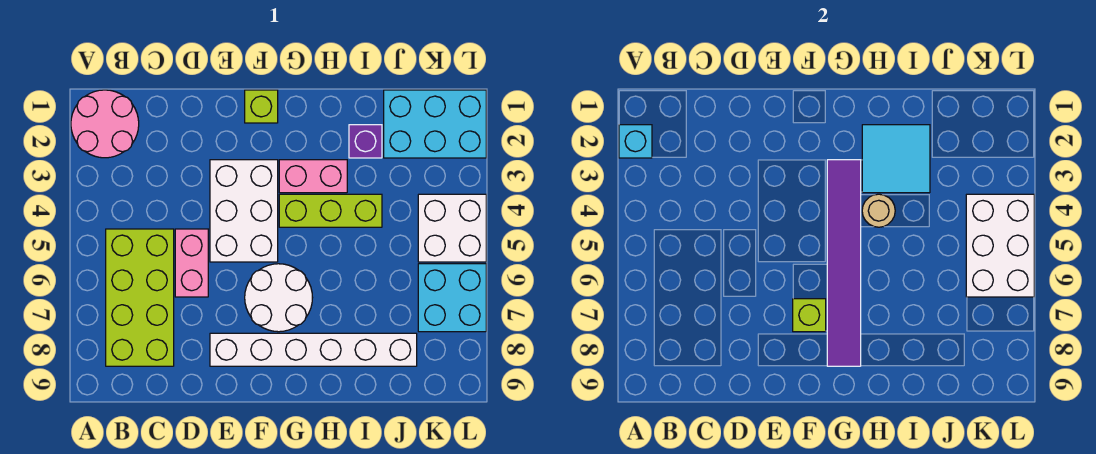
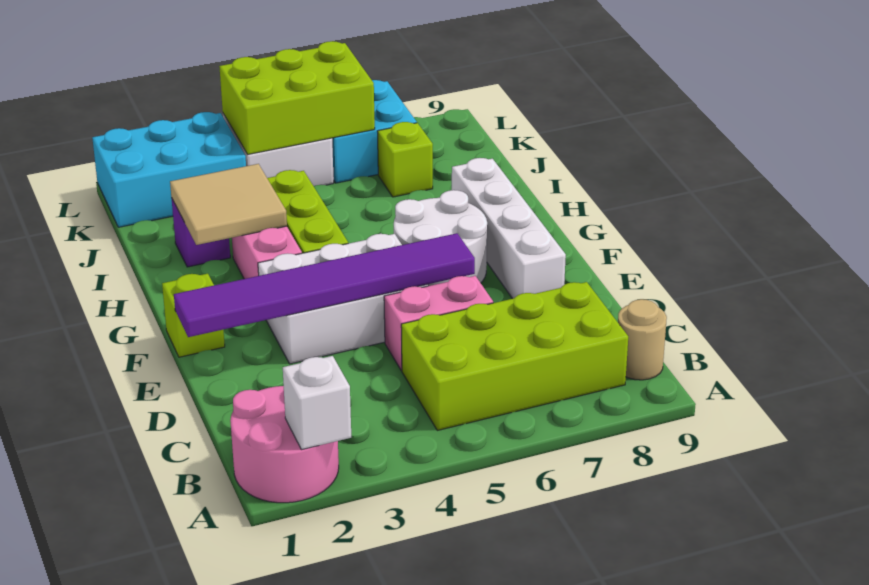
cyan 1x1 brick [619,125,652,158] -> white 1x1 brick [283,356,351,450]
white 1x6 brick [210,333,417,366] -> white 1x4 brick [452,158,566,299]
lime 1x1 brick [793,299,826,332] -> lime 1x1 brick moved to [377,122,433,197]
purple 1x6 tile [827,160,861,366] -> purple 1x6 tile moved to [174,233,475,337]
cyan 2x2 tile [862,125,930,193] -> tan 2x2 tile [170,164,287,245]
tan 1x1 round brick [862,194,895,227] -> tan 1x1 round brick moved to [618,299,667,380]
cyan 2x3 brick [384,90,486,158] -> cyan 2x3 brick turned to [92,112,246,227]
white 2x3 brick [966,194,1034,297] -> lime 2x3 brick [219,41,375,154]

